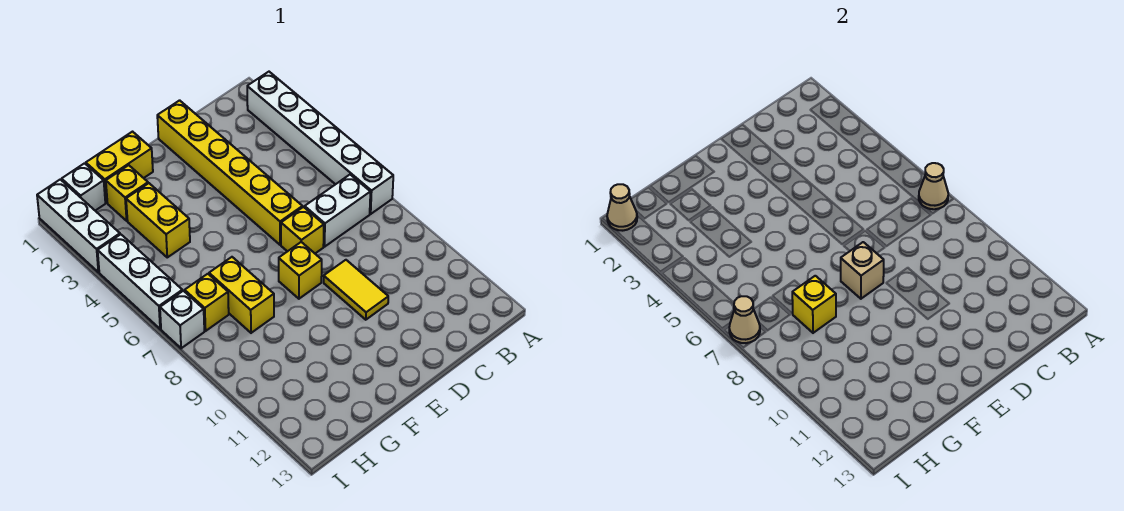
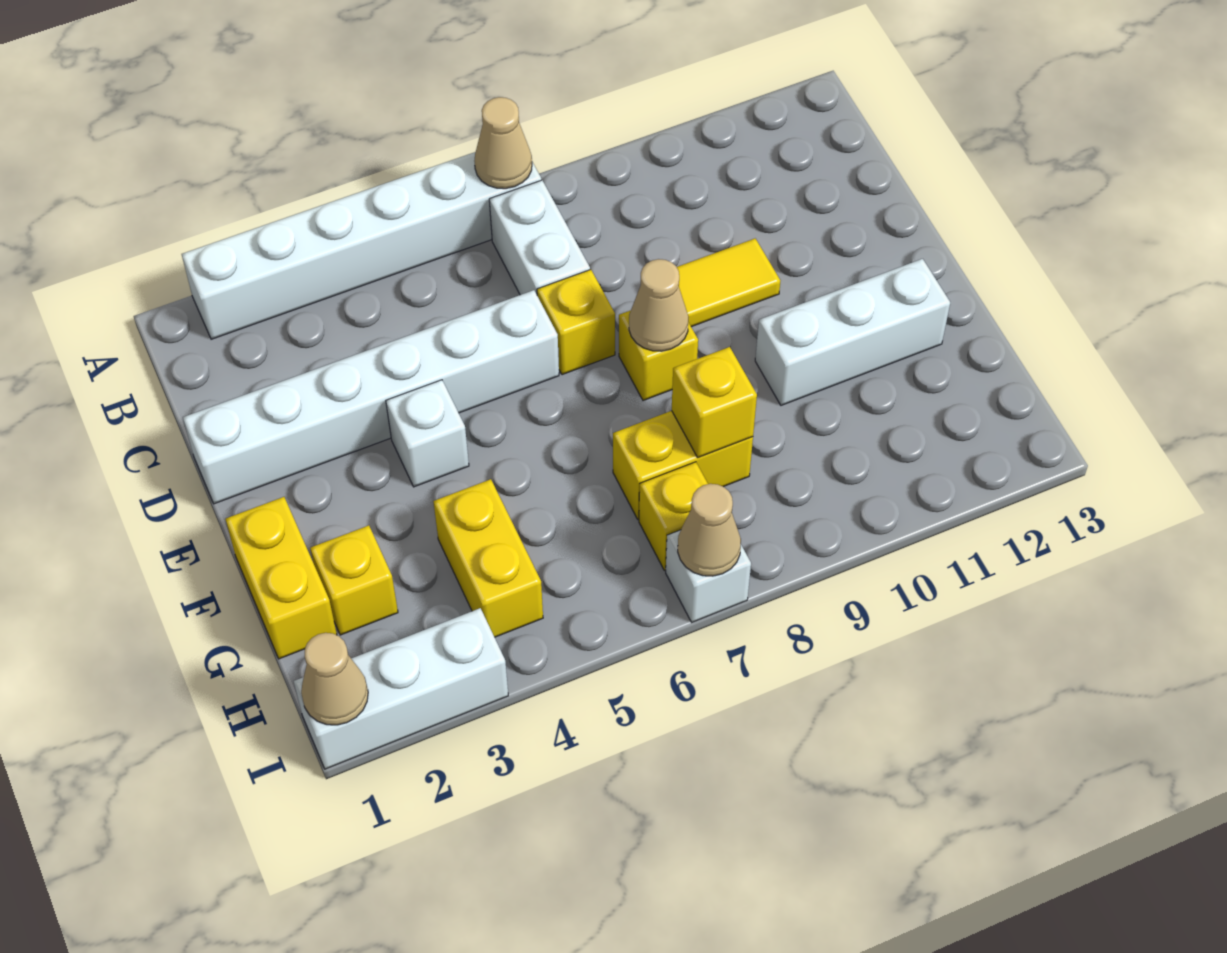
yellow 1x6 brick [157,100,303,245] -> white 1x6 brick [183,290,559,504]
tan 1x1 brick [841,242,884,299] -> tan 1x1 cone [629,259,688,351]
yellow 1x2 brick [126,183,190,257] -> yellow 1x2 brick turned to [433,479,543,637]
white 1x1 brick [62,163,105,211] -> white 1x1 brick moved to [386,380,469,487]
white 1x3 brick [98,234,182,329] -> white 1x3 brick moved to [755,259,950,405]

